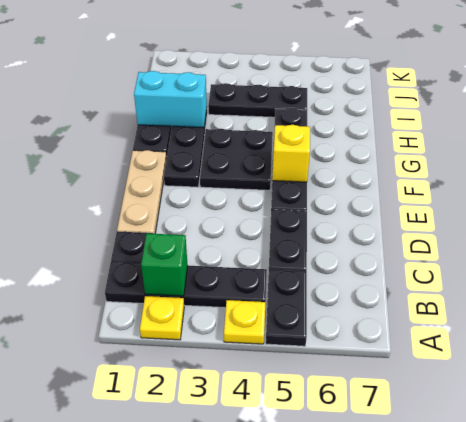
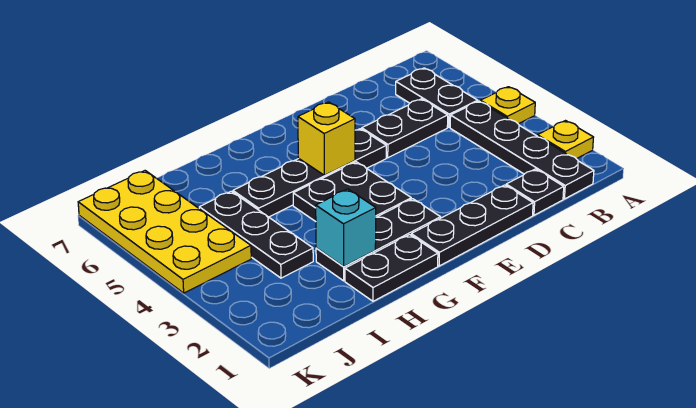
black 1x2 plate [266,269,307,346] -> black 1x2 plate turned to [396,68,478,127]
green 1x1 brick [141,233,188,296] -> none
tan 1x3 plate [117,150,167,234] -> black 1x3 plate [411,185,533,266]
cyan 1x2 brick [134,71,207,128] -> cyan 1x1 brick [316,189,376,267]
none -> yellow 2x4 plate [78,171,251,293]

